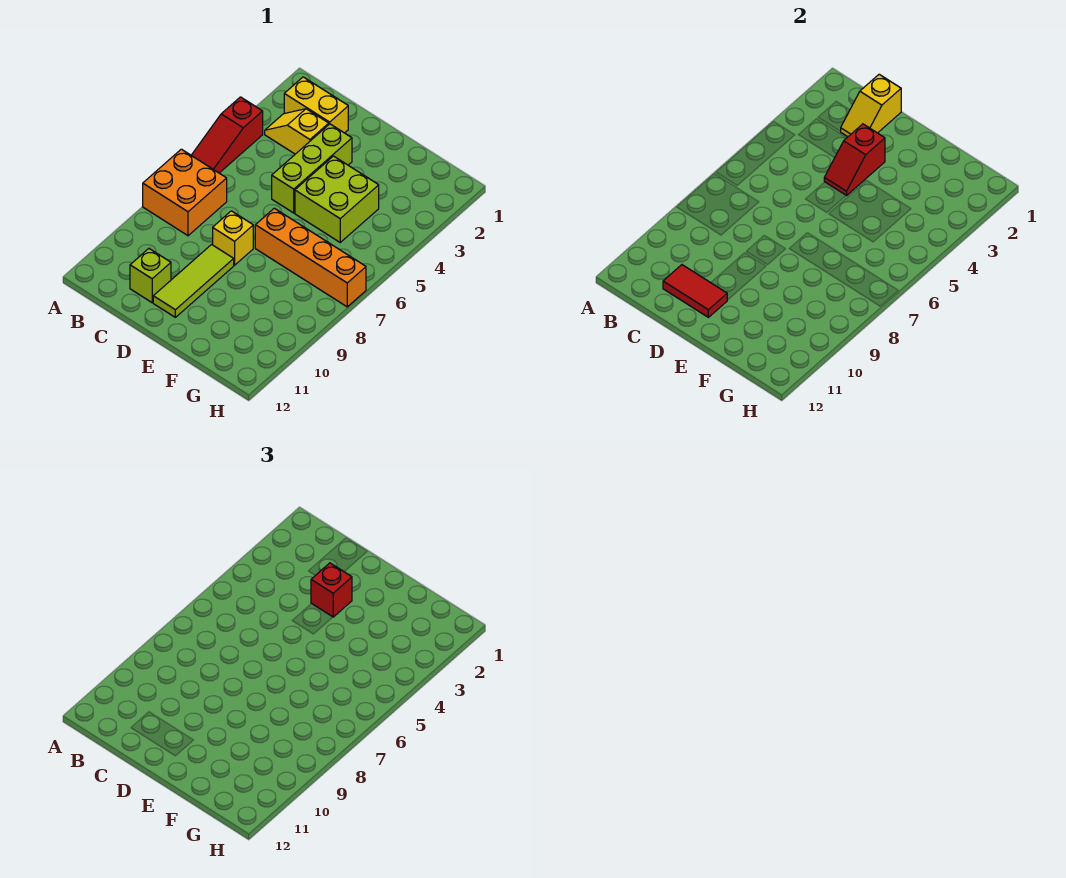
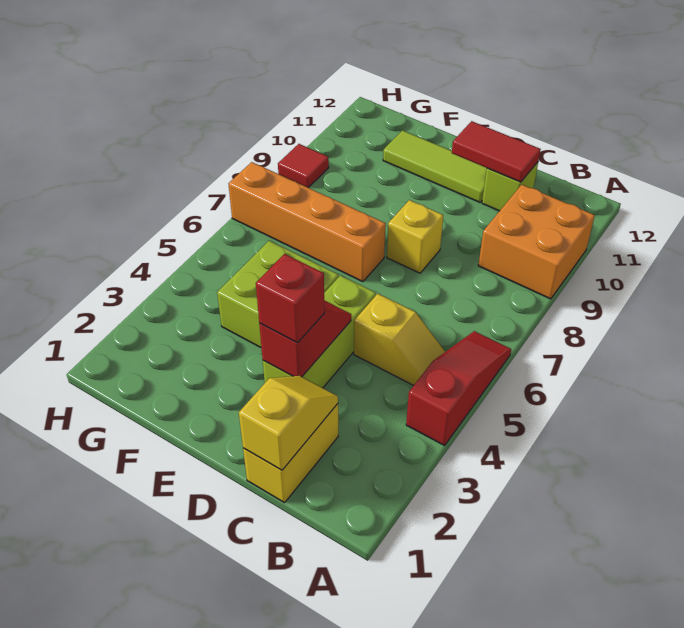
orange 2x2 brick [143,149,227,236] -> orange 2x2 brick moved to [478,185,595,299]
yellow 1x2 brick [284,77,348,133] -> yellow 1x2 brick turned to [243,404,338,503]
yellow 1x2 slope [265,109,329,154] -> yellow 1x2 slope moved to [354,294,445,386]
lime 1x3 tile [153,245,234,317] -> lime 1x3 tile turned to [383,130,487,202]
none -> red 1x1 tile [278,144,329,188]

